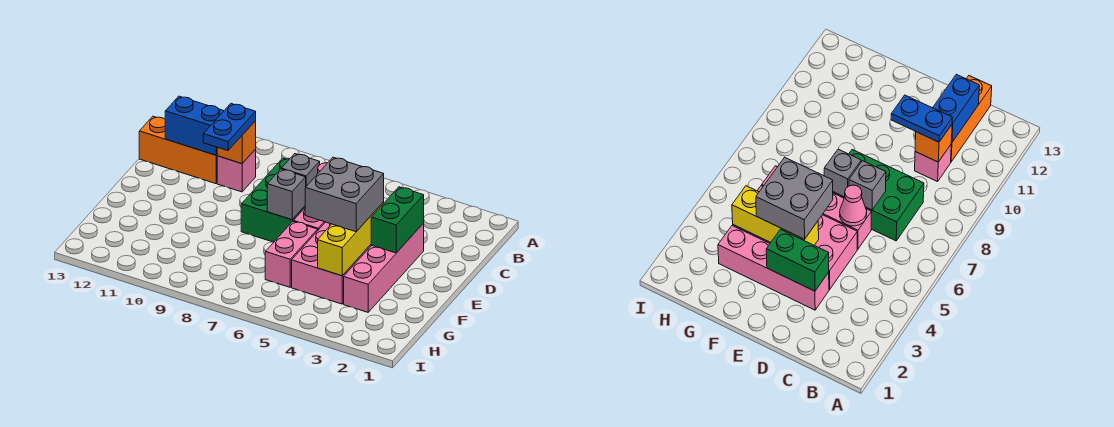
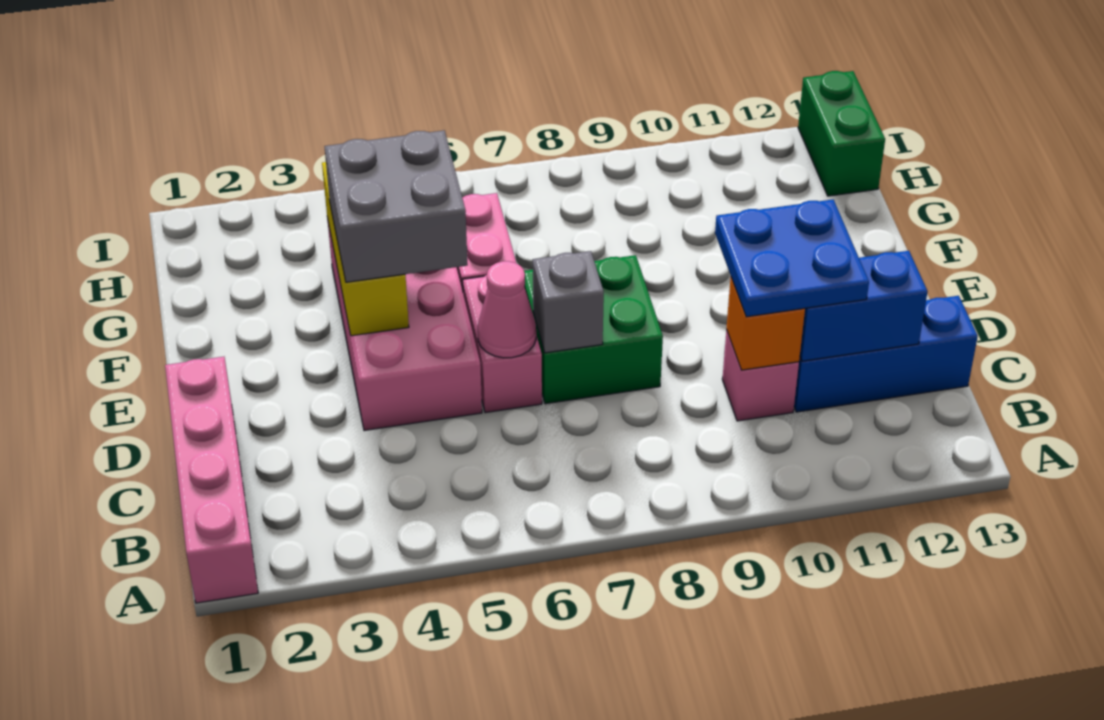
green 2x3 brick [241,158,305,242] -> green 2x2 brick [524,255,663,404]
blue 1x2 plate [203,104,256,151] -> blue 2x2 plate [715,200,869,317]
orange 1x3 brick [139,116,217,184] -> blue 1x3 brick [794,296,978,412]
pink 1x4 brick [344,223,424,312] -> pink 1x4 brick moved to [165,357,258,603]
green 1x2 brick [371,187,424,253] -> green 1x2 brick moved to [798,71,885,196]
grey 1x1 brick [267,169,306,220] -> none

